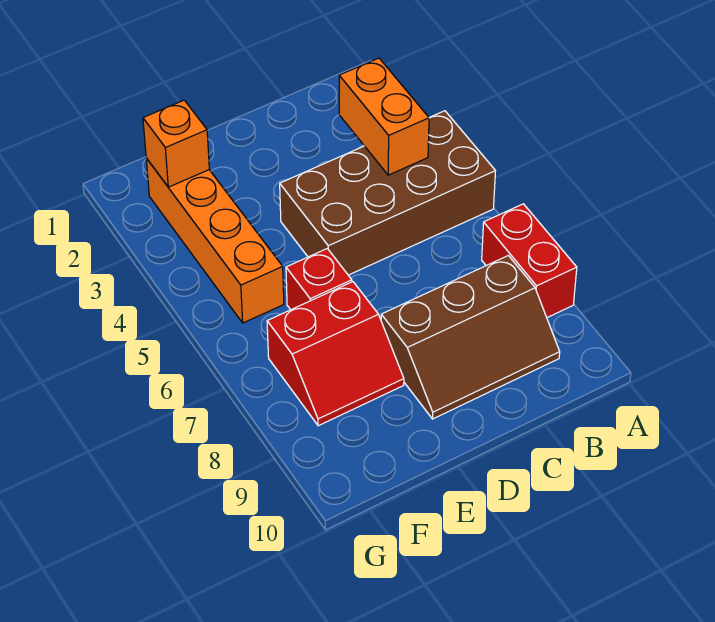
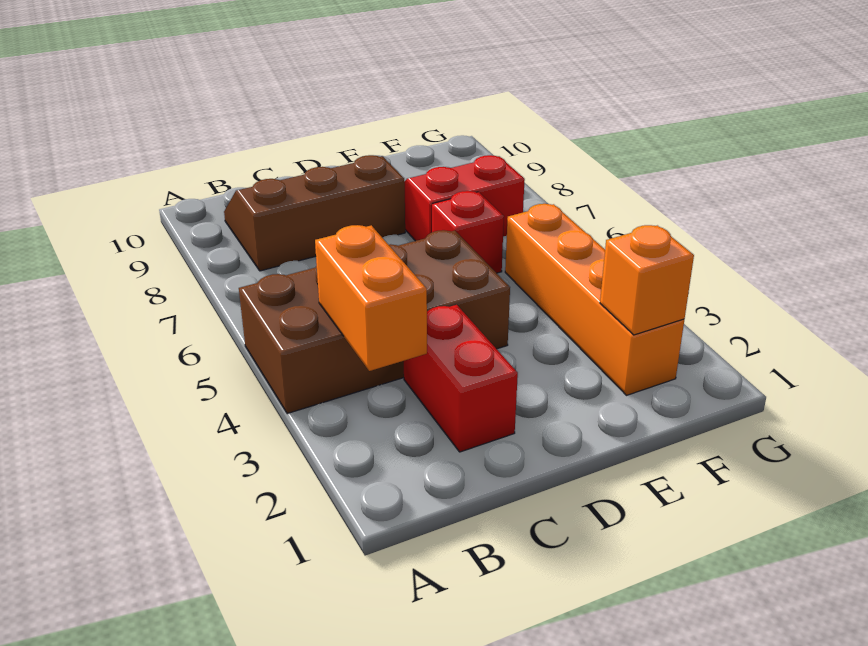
red 1x2 brick [482,204,577,318] -> red 1x2 brick moved to [404,305,518,452]

